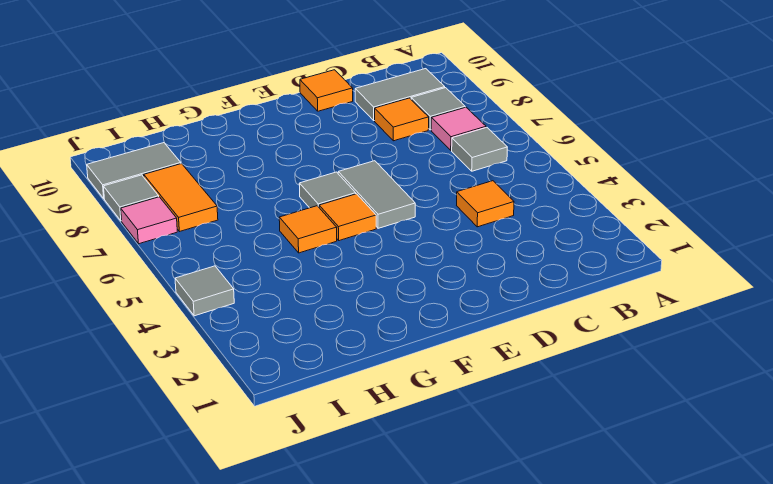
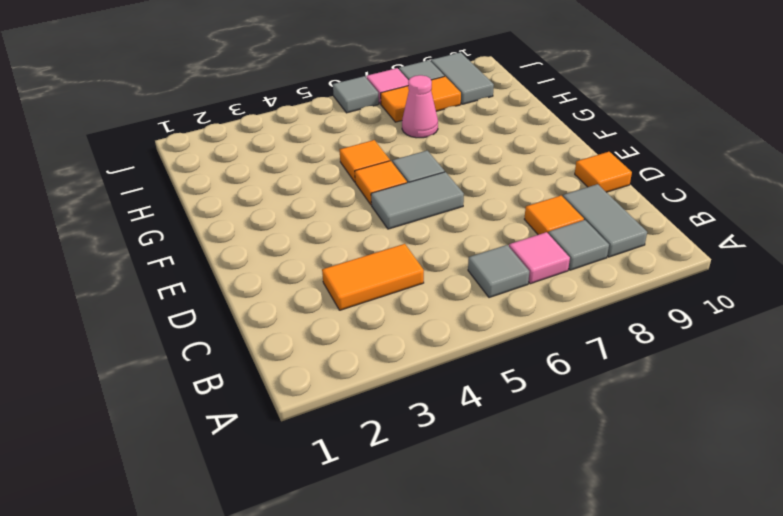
orange 1x1 tile [457,181,514,227] -> orange 1x2 tile [322,244,424,310]
none -> pink 1x1 cone [402,75,438,138]
grey 1x1 tile [175,266,234,316] -> grey 1x1 tile moved to [333,76,379,113]

